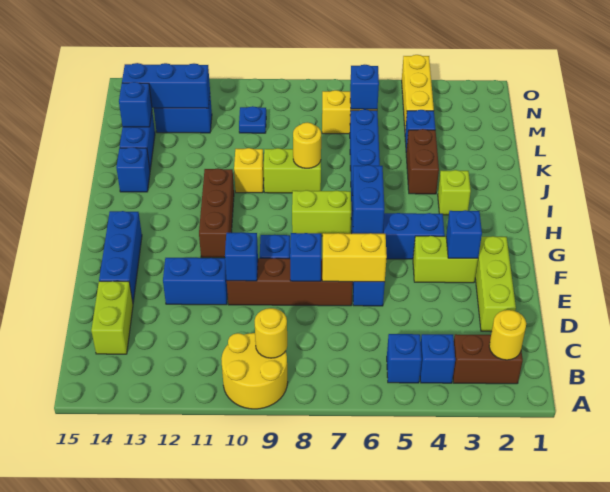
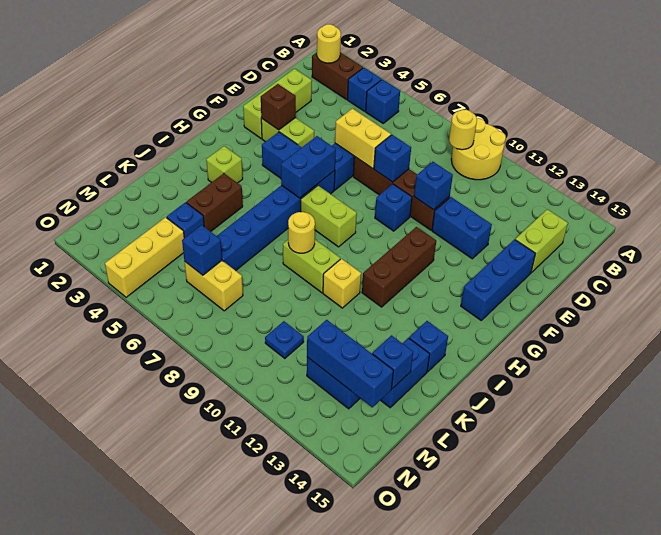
blue 1x1 brick [446,210,482,258] -> brown 1x1 brick [261,84,296,130]

